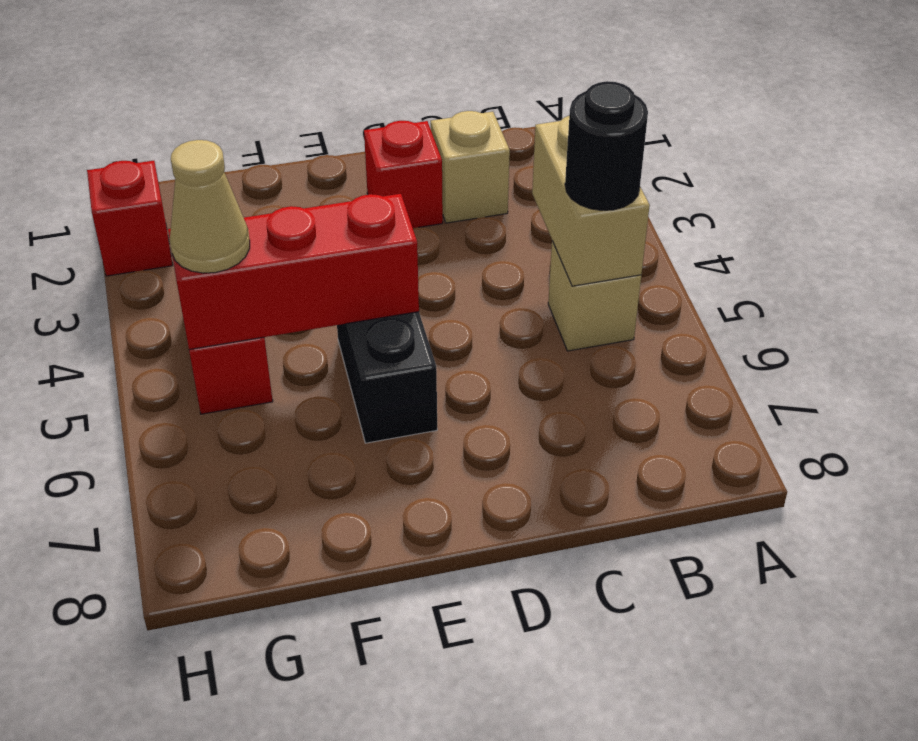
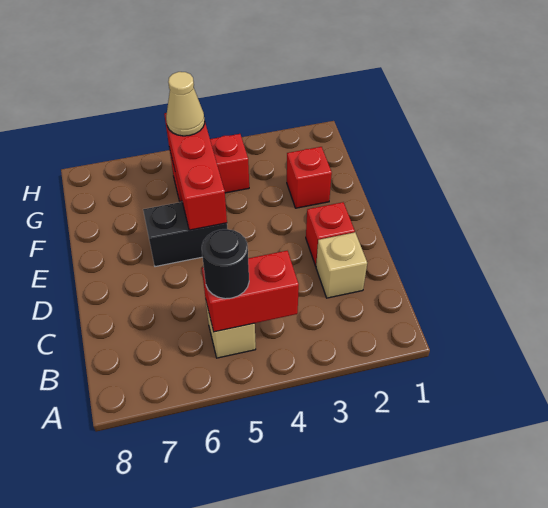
tan 1x2 brick [532,116,650,286] -> red 1x2 brick [202,251,299,332]
red 1x1 brick [87,161,173,276] -> red 1x1 brick moved to [287,147,332,208]

